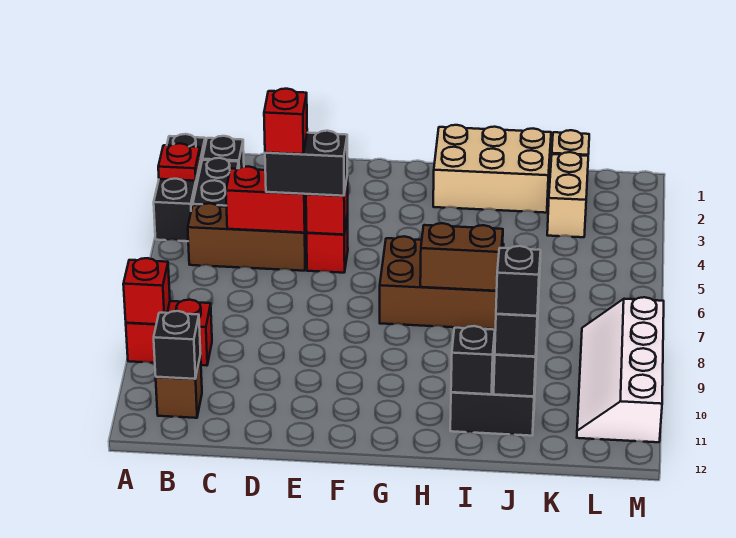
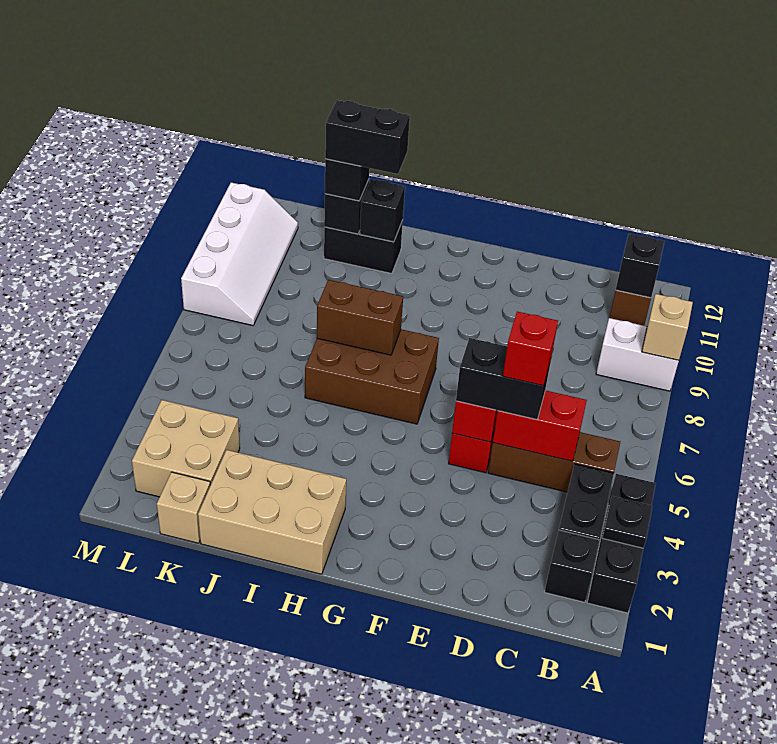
red 1x1 plate [158,143,200,181] -> black 1x1 plate [602,496,652,548]
red 1x2 brick [126,300,212,366] -> white 1x2 brick [596,318,679,391]
red 1x1 brick [123,258,170,324] -> tan 1x1 brick [642,294,693,360]
black 1x1 brick [496,246,541,316] -> black 1x2 brick [325,100,410,174]
tan 1x2 brick [547,152,588,237] -> tan 2x2 brick [132,400,240,497]

